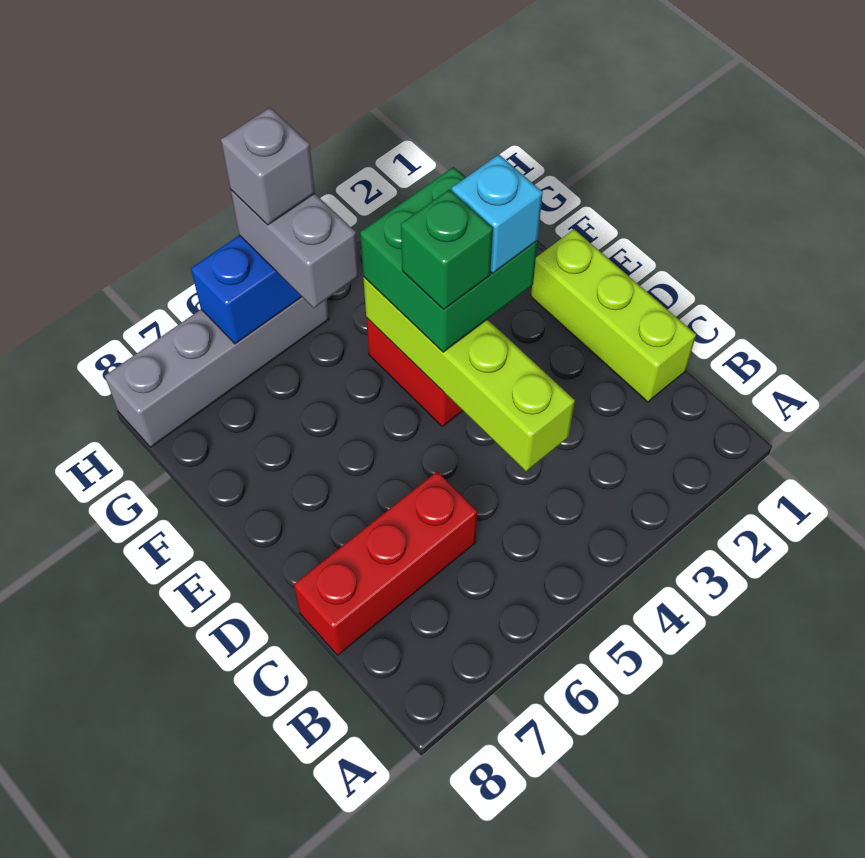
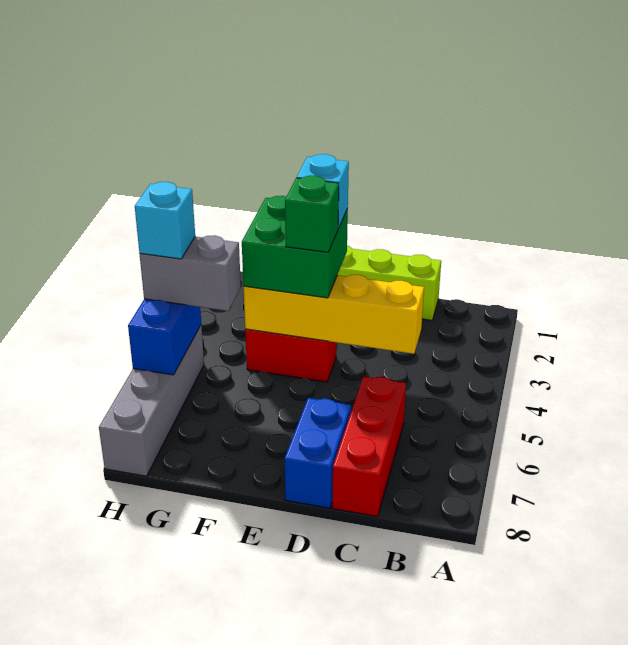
lime 1x4 brick [363,277,575,471] -> yellow 1x4 brick [244,275,424,354]
none -> blue 1x2 brick [285,398,351,508]
grey 1x1 brick [221,108,315,225] -> cyan 1x1 brick [135,182,195,259]

